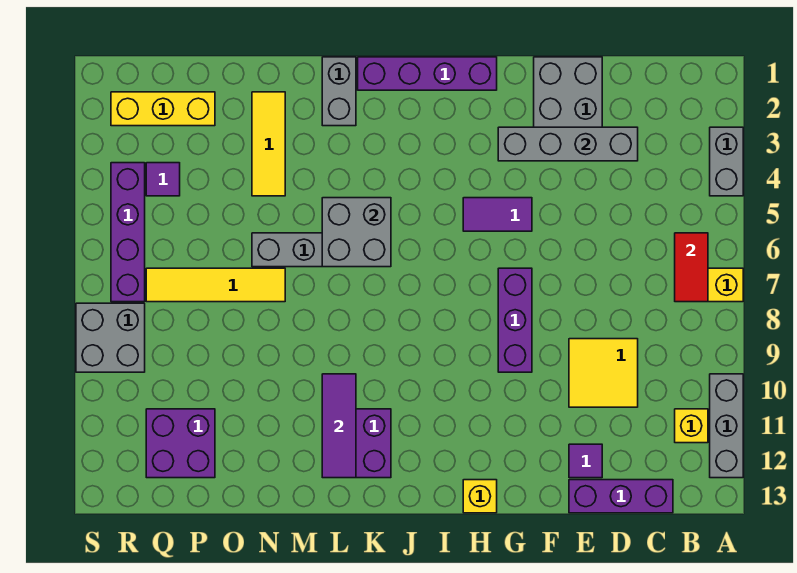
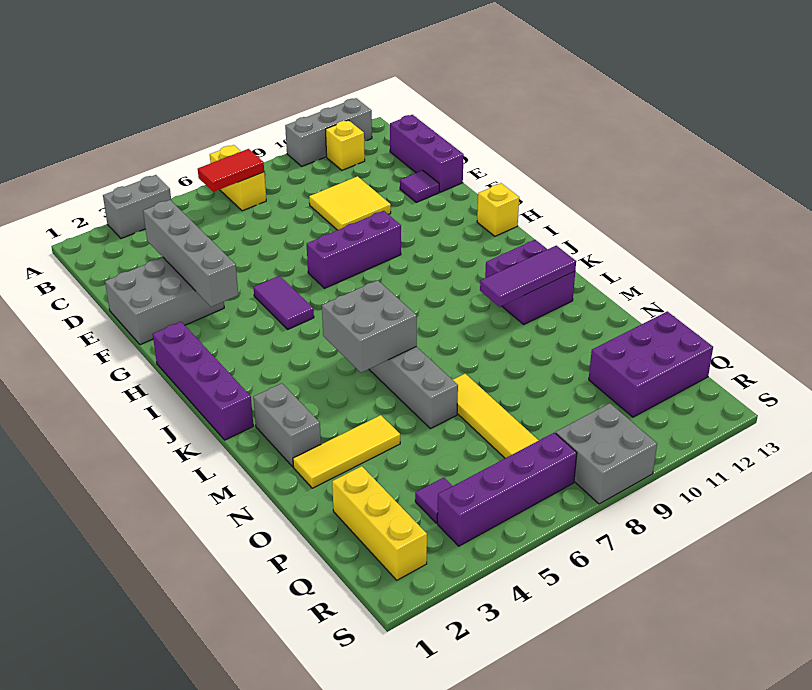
grey 1x2 brick [322,57,356,126] -> grey 1x2 brick turned to [253,383,321,467]
purple 2x2 brick [146,409,215,478] -> purple 2x3 brick [589,311,713,417]

